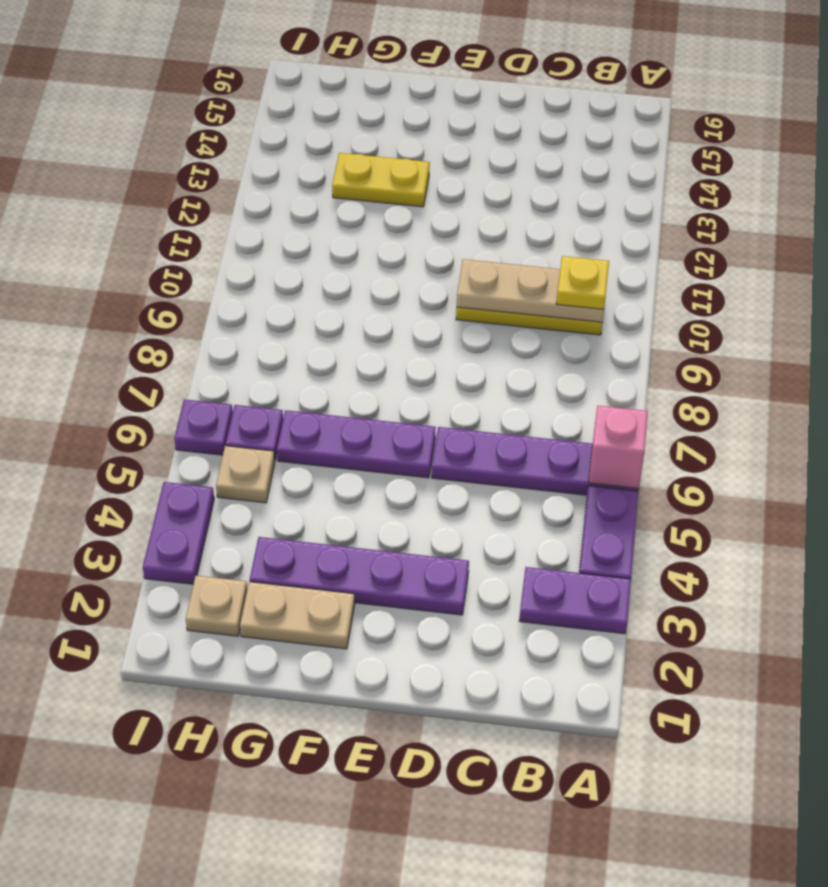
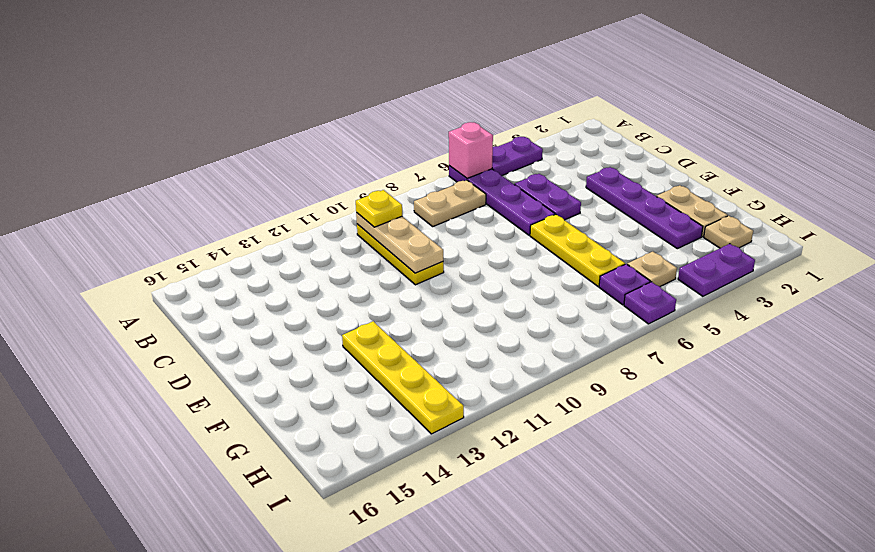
purple 1x2 plate [519,567,631,634] -> purple 1x2 plate moved to [515,174,581,220]
none -> tan 1x2 plate [414,180,486,226]
purple 1x3 plate [277,410,436,478] -> yellow 1x3 plate [530,214,625,286]
yellow 1x2 plate [332,153,430,207] -> yellow 1x4 plate [342,321,464,434]

